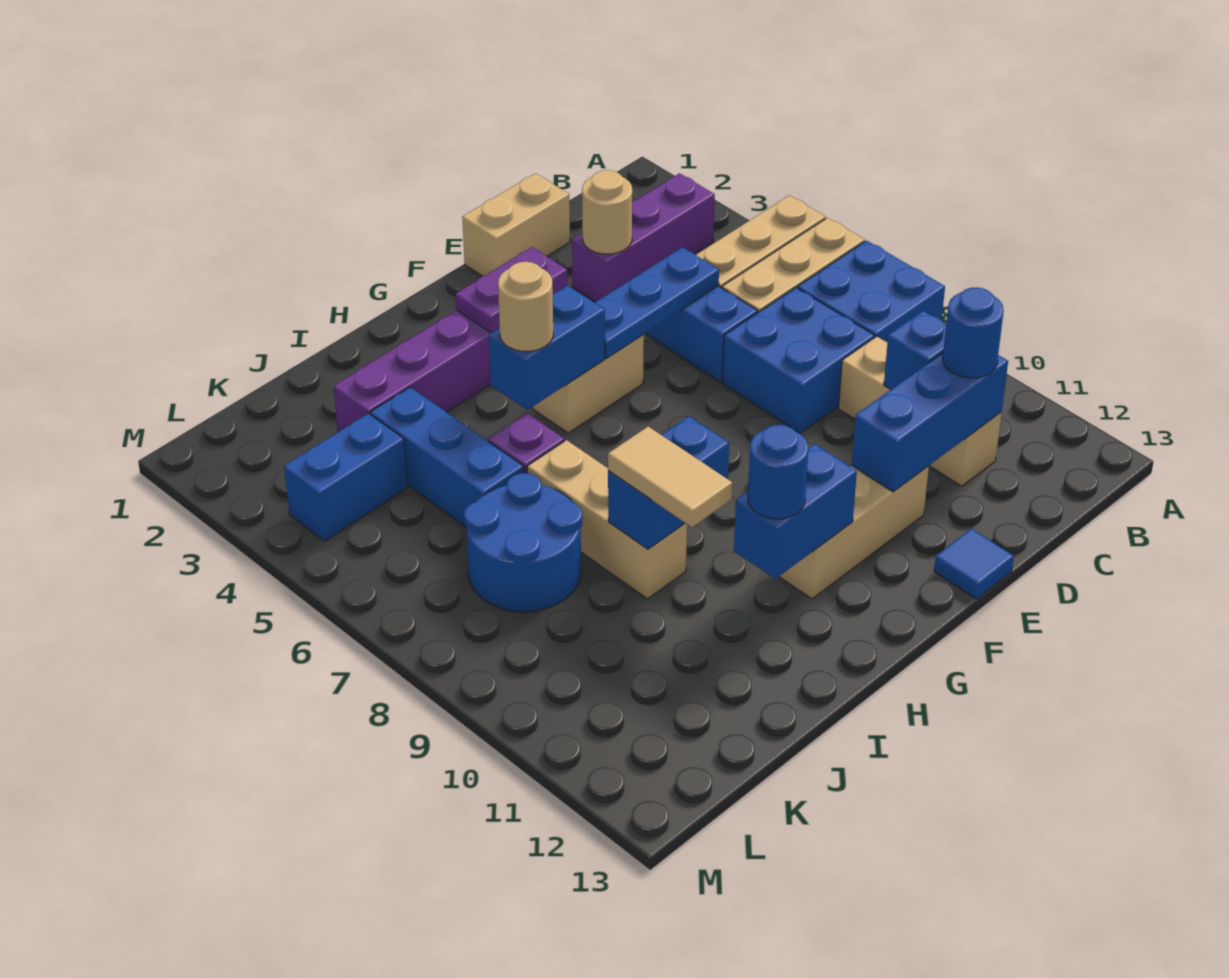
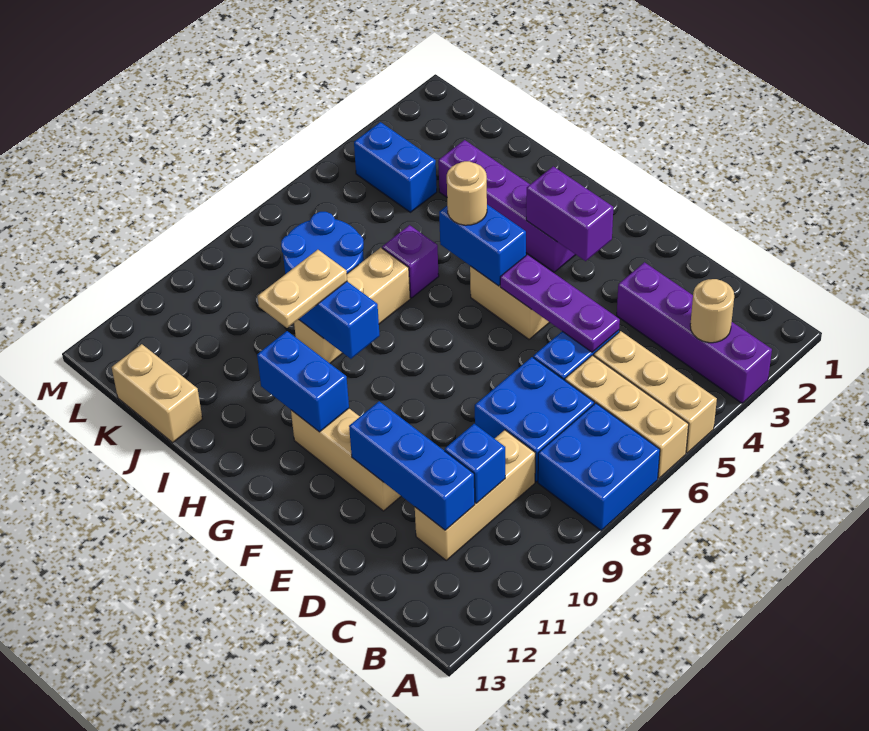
purple 1x3 brick [572,173,715,302] -> purple 1x4 brick [617,262,772,403]
blue 1x1 round brick [943,287,1004,378] -> none
tan 1x2 brick [462,173,570,276] -> tan 1x2 brick moved to [112,344,202,442]
tan 1x1 round brick [582,170,632,254] -> tan 1x1 round brick moved to [690,279,734,343]
blue 1x3 plate [595,247,719,358] -> purple 1x3 plate [500,255,620,352]
blue 1x1 tile [934,529,1014,599] -> none
purple 1x2 plate [456,247,568,333] -> purple 1x2 brick [526,166,613,261]
blue 1x1 round brick [748,425,808,519] -> none
tan 1x2 tile [608,427,732,527] -> tan 1x2 plate [258,250,347,328]
blue 1x3 brick [370,387,524,526] -> none

